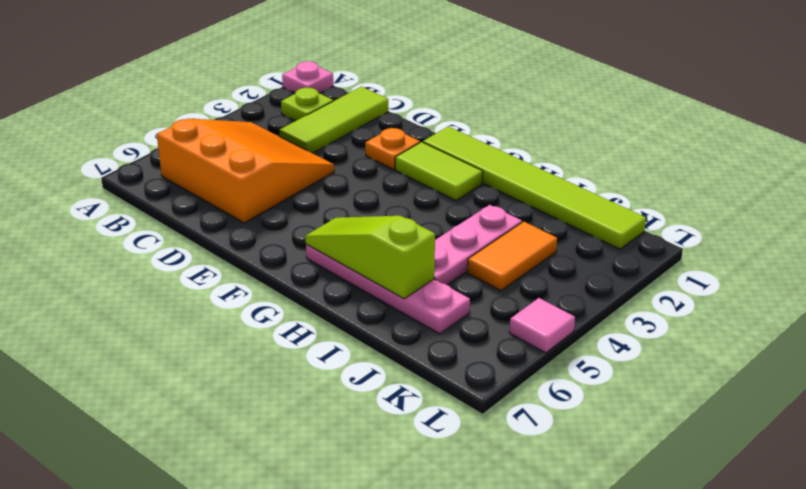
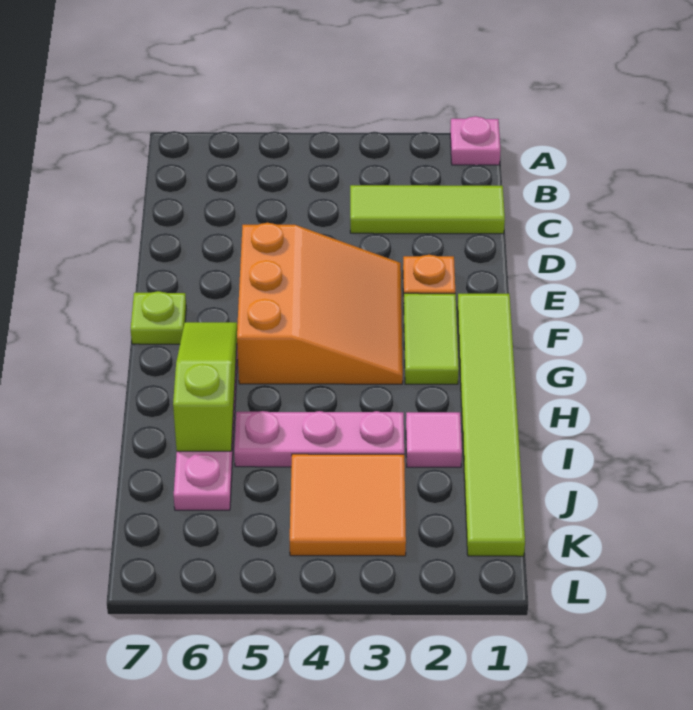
lime 1x1 plate [281,88,333,121] -> lime 1x1 plate moved to [131,291,186,344]
orange 3x3 slope [157,119,334,223] -> orange 3x3 slope moved to [237,223,403,384]
orange 1x2 tile [467,222,557,291] -> orange 2x2 tile [290,454,406,556]
pink 1x1 tile [510,298,575,353] -> pink 1x1 tile moved to [406,412,462,467]

